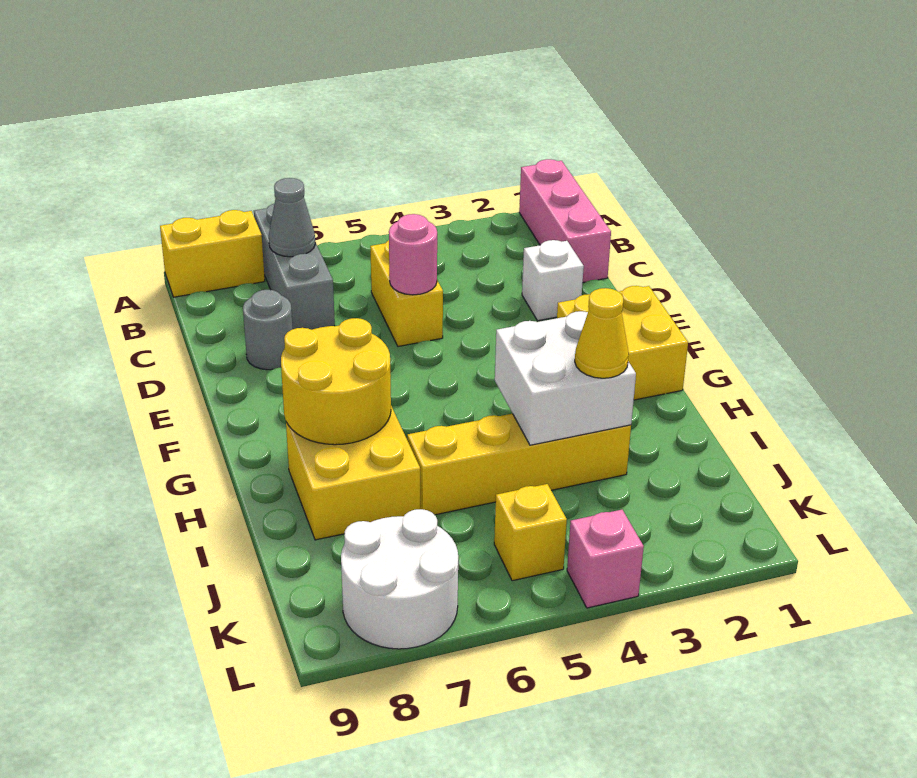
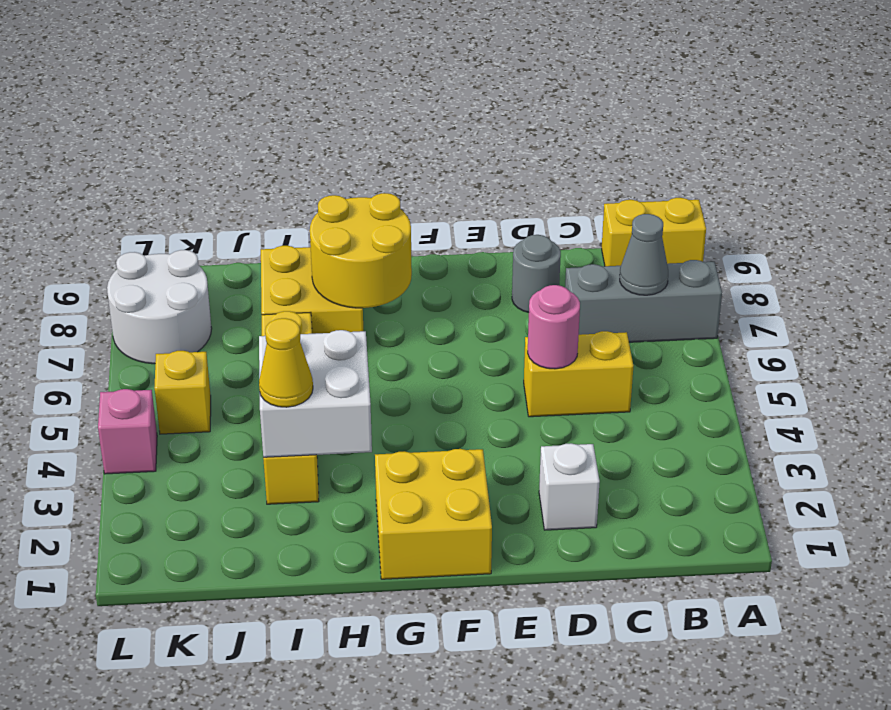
pink 1x3 brick [519,159,611,283] -> none
yellow 1x2 brick [160,210,265,297] -> yellow 1x2 brick turned to [602,198,706,266]

